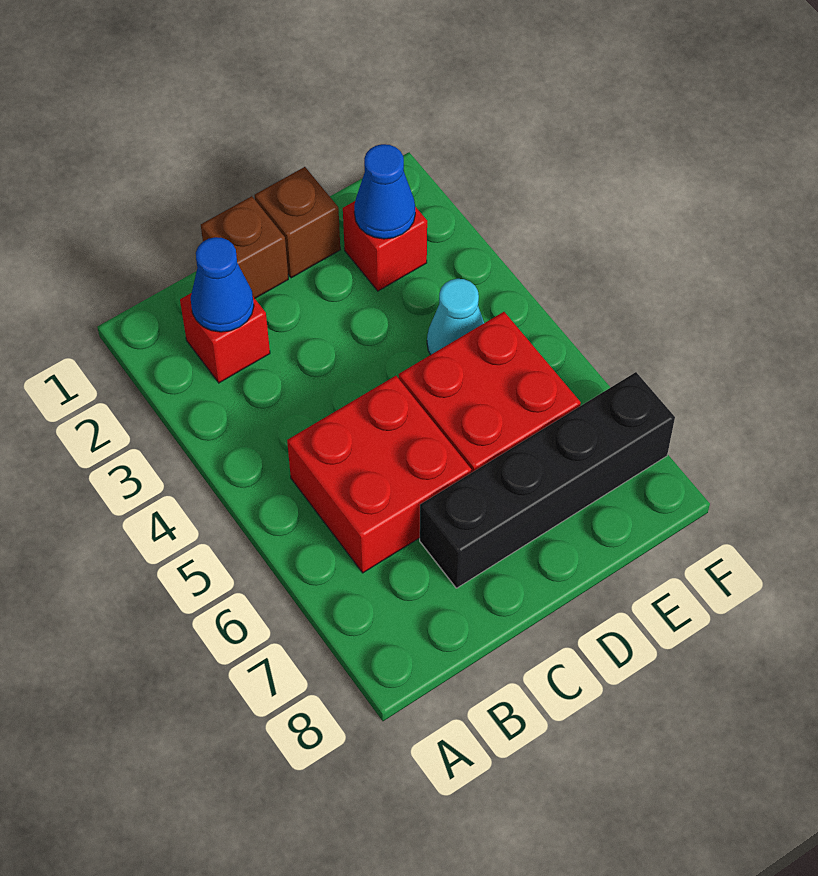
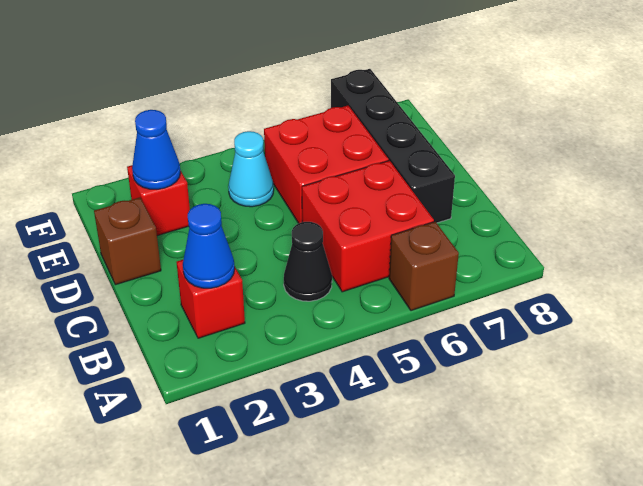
none -> black 1x1 cone [284,222,332,301]
brown 1x1 brick [201,196,288,298] -> brown 1x1 brick moved to [389,222,459,311]

